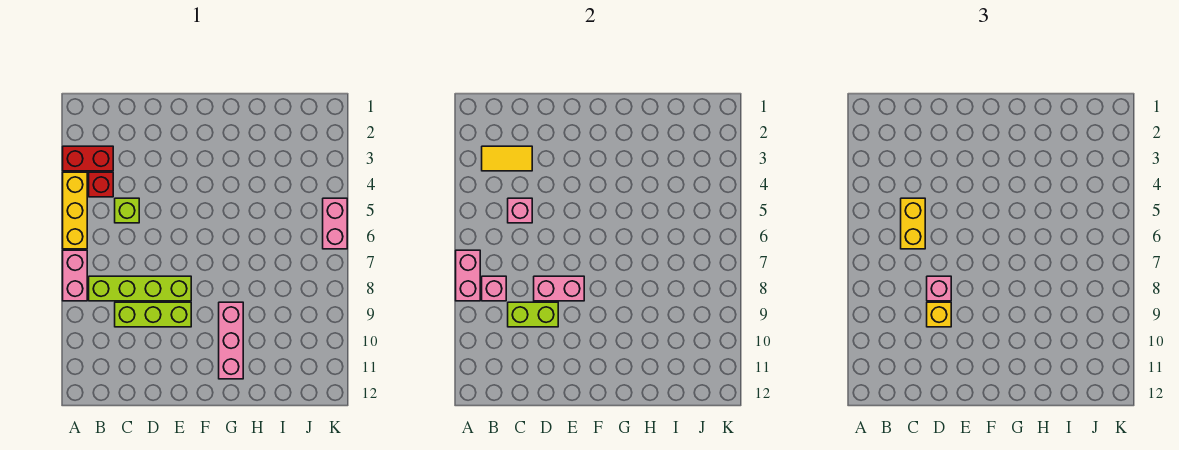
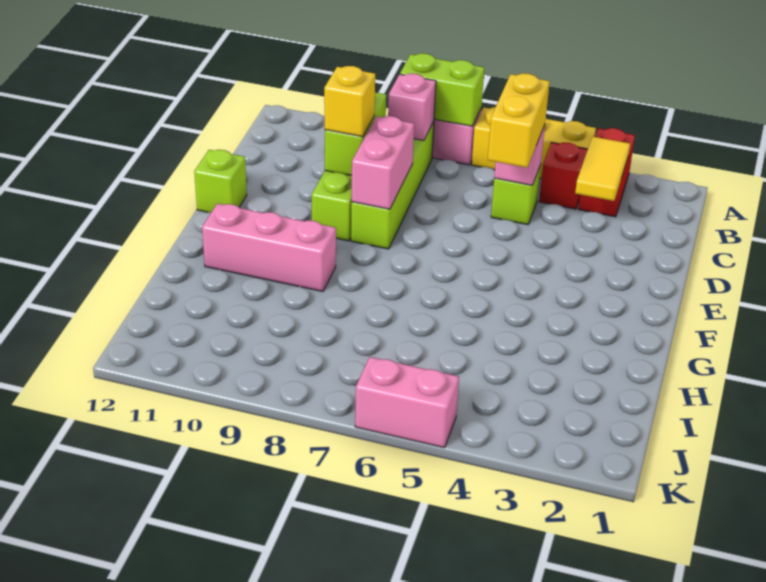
pink 1x2 brick [456,250,480,301] -> lime 1x2 brick [400,53,484,126]
yellow 1x2 brick [901,198,925,249] -> yellow 1x2 brick turned to [488,73,550,168]
pink 1x1 brick [927,276,951,301] -> none
none -> lime 1x1 brick [194,150,247,212]

